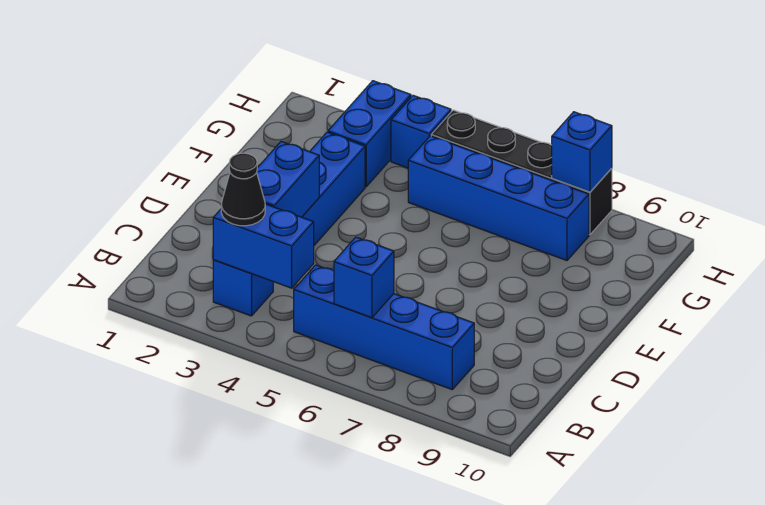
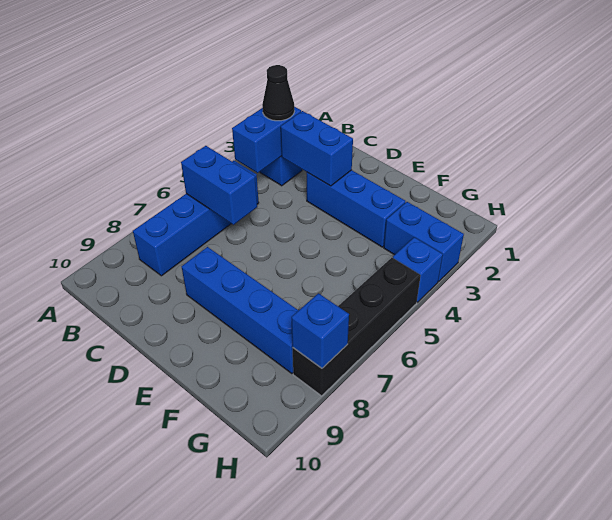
blue 1x1 brick [334,237,394,318] -> blue 1x2 brick [181,146,257,225]
blue 1x4 brick [408,136,589,260] -> blue 1x4 brick turned to [182,247,299,374]

